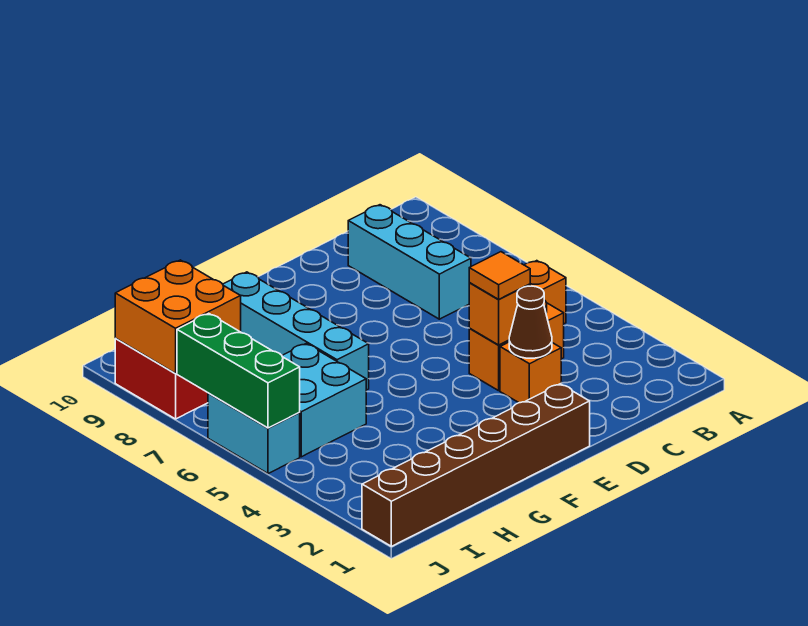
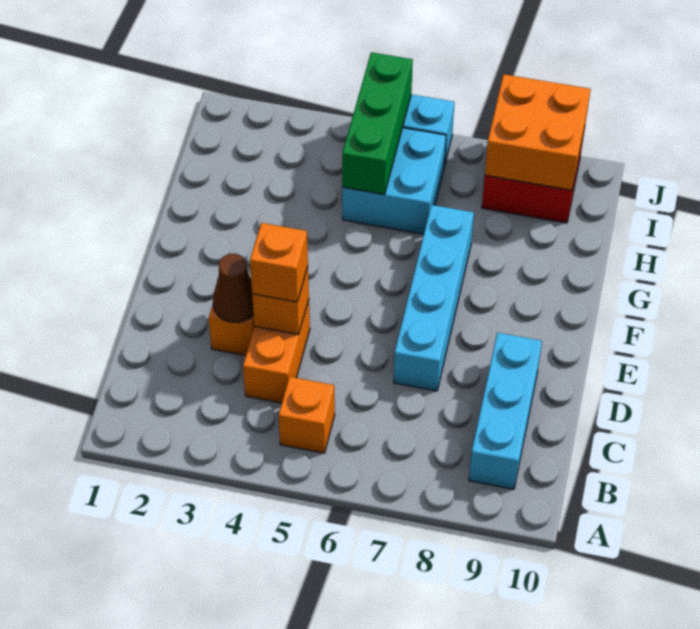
cyan 1x3 brick [348,205,471,319] -> cyan 1x3 brick turned to [469,333,542,489]
orange 1x1 tile [469,252,530,300] -> orange 1x1 brick [250,223,308,302]
brown 1x6 brick [362,384,590,546] -> none
cyan 1x4 brick [223,272,369,390] -> cyan 1x4 brick turned to [394,205,474,391]
green 1x3 brick [177,313,300,428] -> green 1x3 brick turned to [342,52,413,194]

